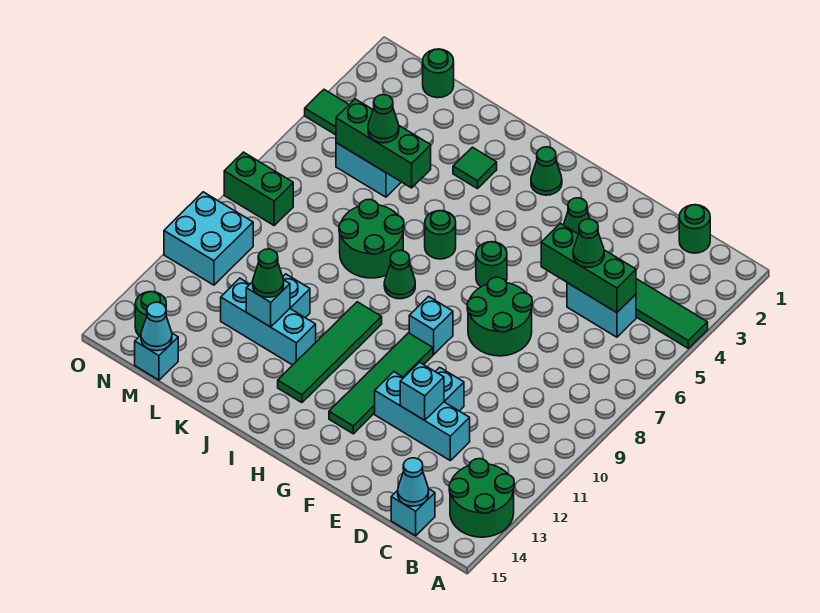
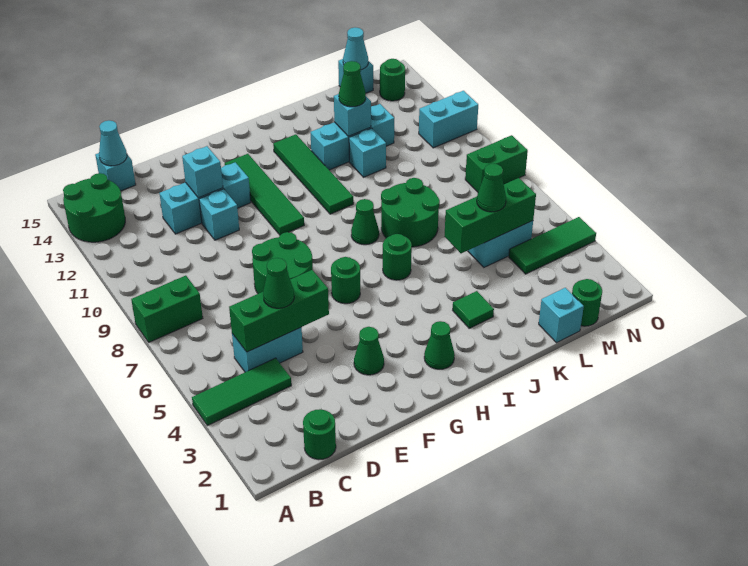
none -> green 1x2 brick [131,276,203,342]
cyan 1x1 brick [409,297,453,354] -> cyan 1x1 brick moved to [539,288,584,343]
cyan 2x2 brick [164,192,253,285] -> cyan 1x2 brick [419,91,478,148]

